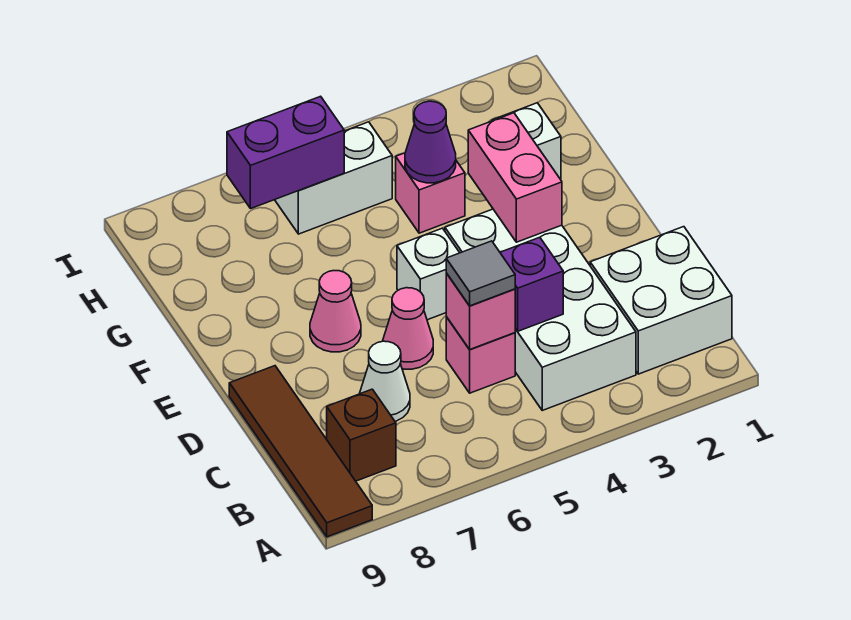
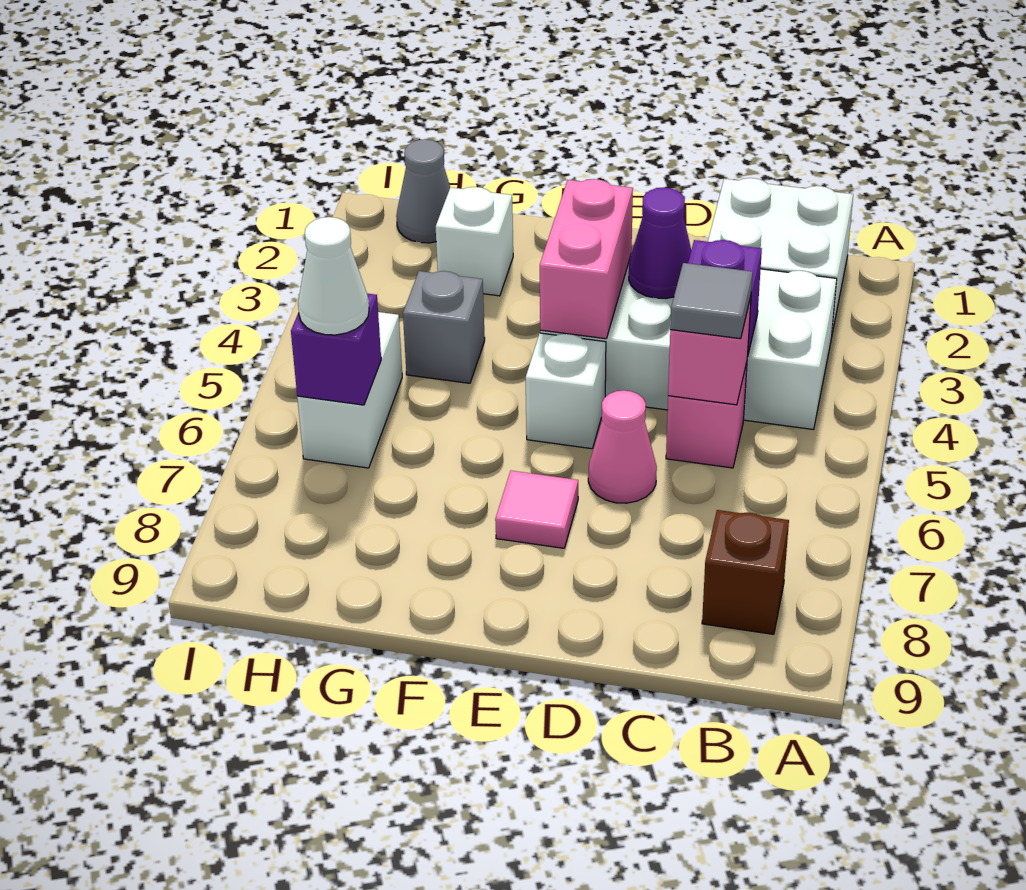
brown 1x4 tile [229,366,372,537] -> none
white 1x1 cone [359,341,410,421] -> white 1x1 cone moved to [298,217,369,335]
pink 1x2 brick [468,113,562,242] -> pink 1x2 brick turned to [540,179,633,339]
pink 1x1 cone [310,271,361,352] -> pink 1x1 tile [495,471,578,548]
pink 1x1 brick [396,153,465,233] -> grey 1x1 brick [403,271,485,383]
purple 1x1 cone [405,101,456,183] -> purple 1x1 cone moved to [629,187,691,299]
none -> grey 1x1 cone [396,139,450,243]
purple 1x2 brick [227,96,344,209] -> purple 1x1 brick [291,294,381,405]

